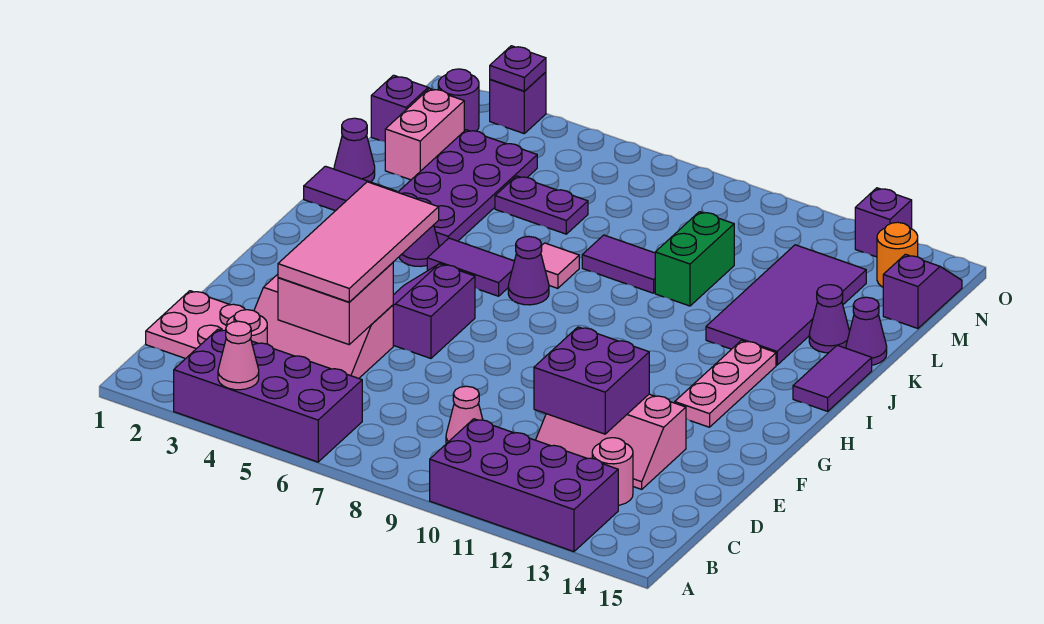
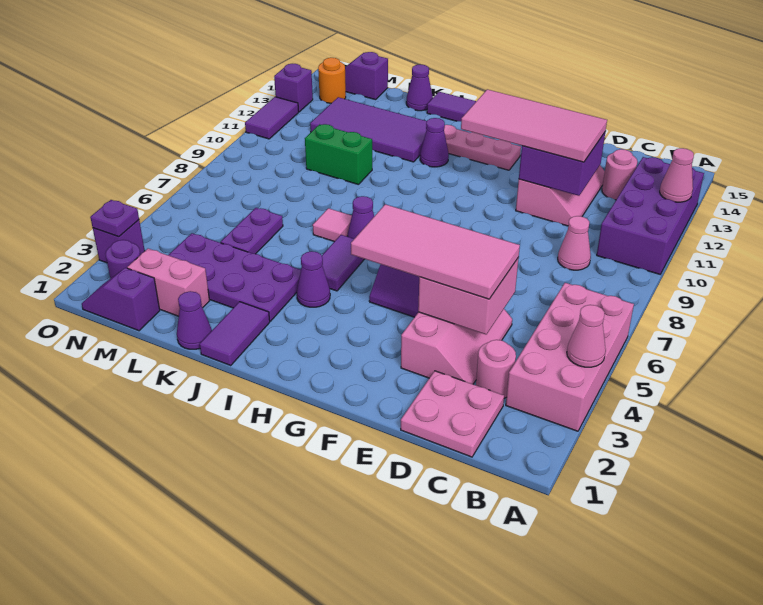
purple 2x4 brick [174,329,362,462] -> pink 2x4 brick [506,283,634,431]
none -> pink 1x1 cone [660,148,694,202]
none -> pink 2x4 tile [461,89,607,162]
purple 1x2 tile [582,235,655,293] -> purple 1x2 tile moved to [245,97,299,139]
purple 1x1 cone [809,285,850,353] -> purple 1x1 cone moved to [420,118,449,167]

